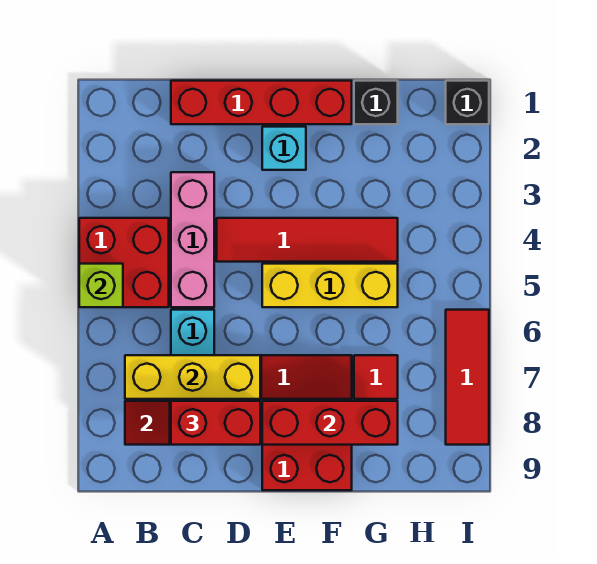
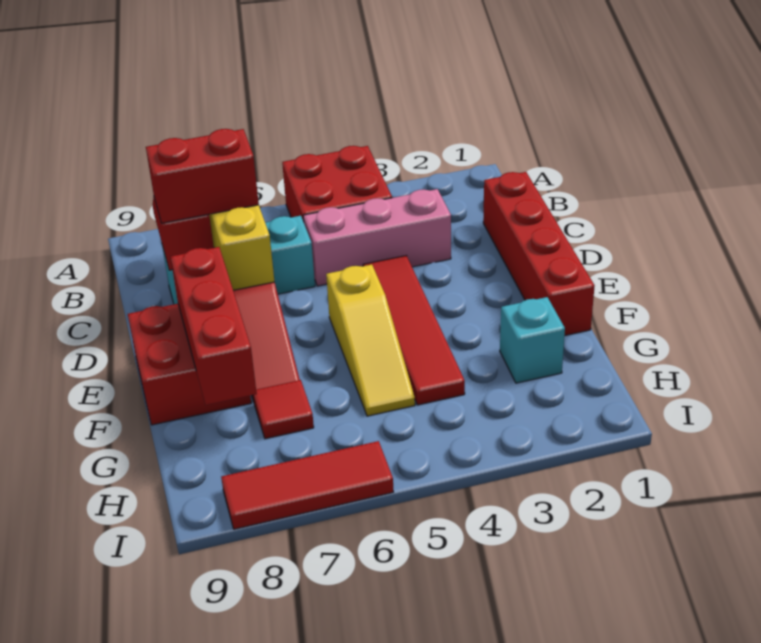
lime 1x1 brick [79,264,123,307] -> none
red 1x2 brick [171,401,260,445] -> red 1x2 brick turned to [146,129,259,223]
cyan 1x1 brick [262,127,306,170] -> cyan 1x1 brick moved to [500,297,565,383]
yellow 1x3 brick [262,264,398,307] -> yellow 1x3 slope [326,265,415,416]
black 1x1 brick [354,81,398,124] -> none
black 1x1 brick [446,81,489,124] -> none

